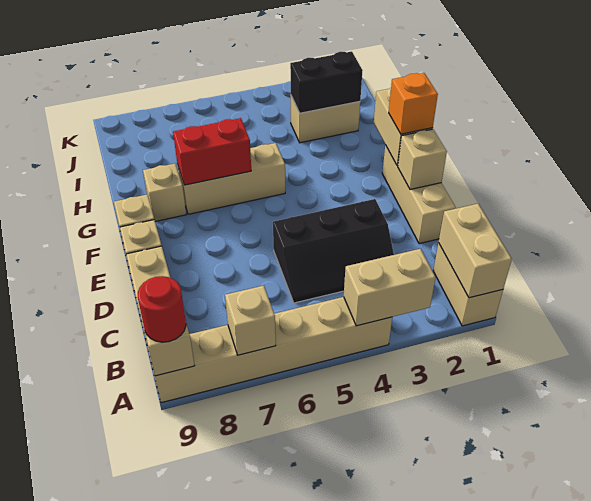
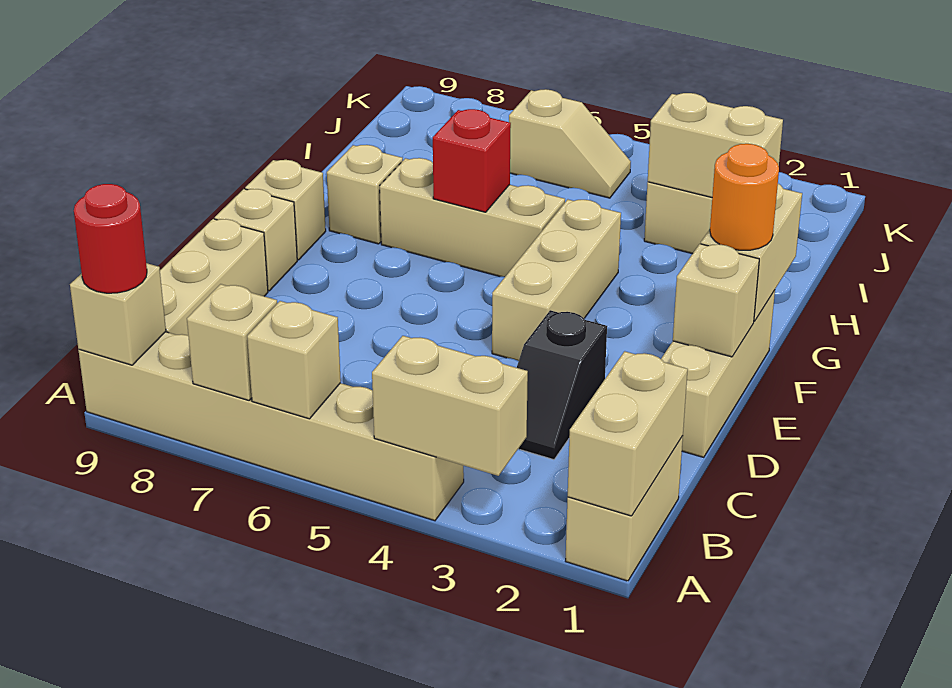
none -> tan 1x1 brick [247,301,341,419]
black 2x3 slope [273,199,394,303] -> black 1x2 slope [517,310,607,460]
none -> tan 1x3 brick [492,200,621,361]
orange 1x1 brick [389,73,438,134] -> orange 1x1 round brick [710,144,779,250]
red 1x2 brick [173,118,251,185] -> red 1x1 brick [433,109,511,212]
black 1x2 brick [290,51,363,113] -> tan 1x2 brick [648,93,783,197]
none -> tan 1x2 slope [509,89,631,198]

